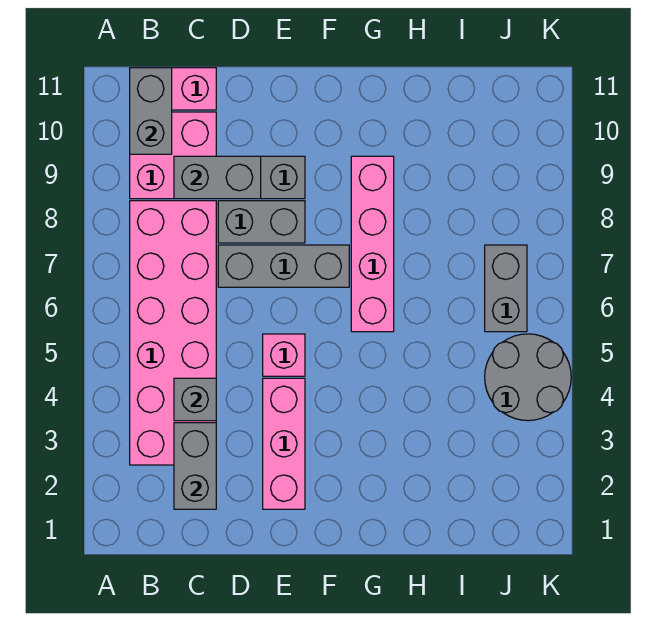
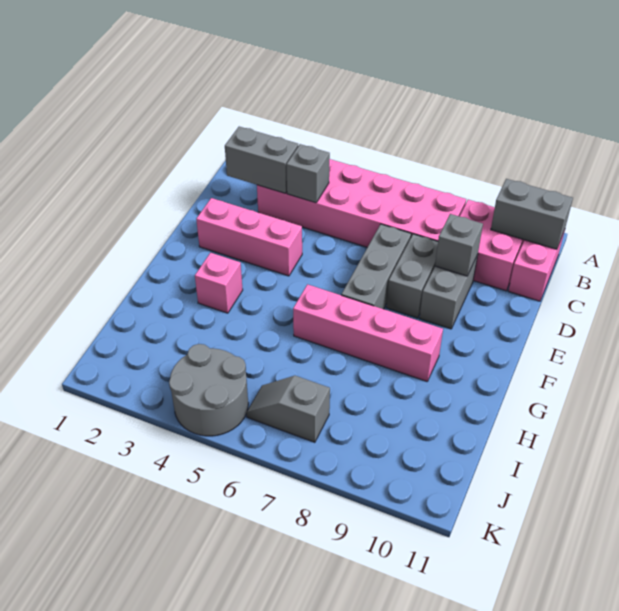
grey 1x2 brick [174,156,261,199] -> grey 1x1 brick [435,214,483,276]
pink 1x1 brick [263,334,305,376] -> pink 1x1 brick moved to [195,253,243,313]
grey 1x2 brick [485,245,527,332] -> grey 1x2 slope [246,376,330,442]

